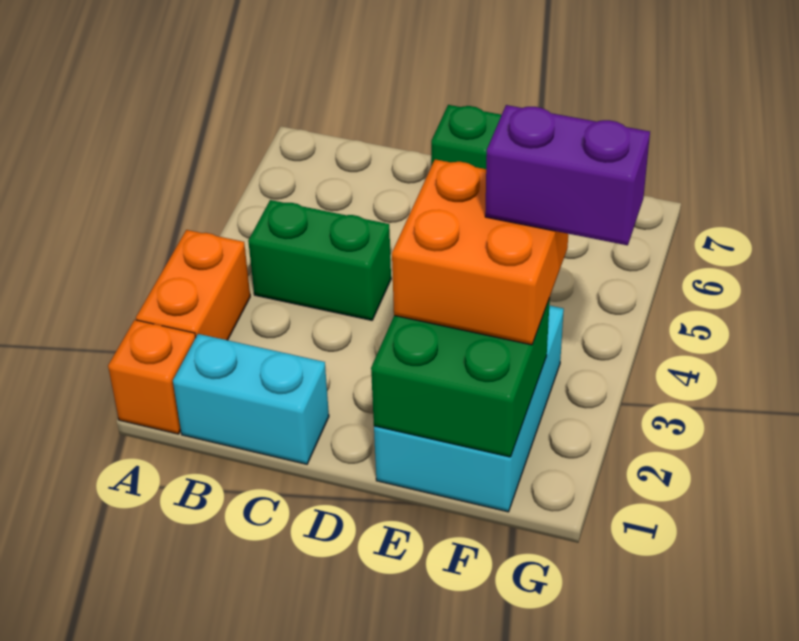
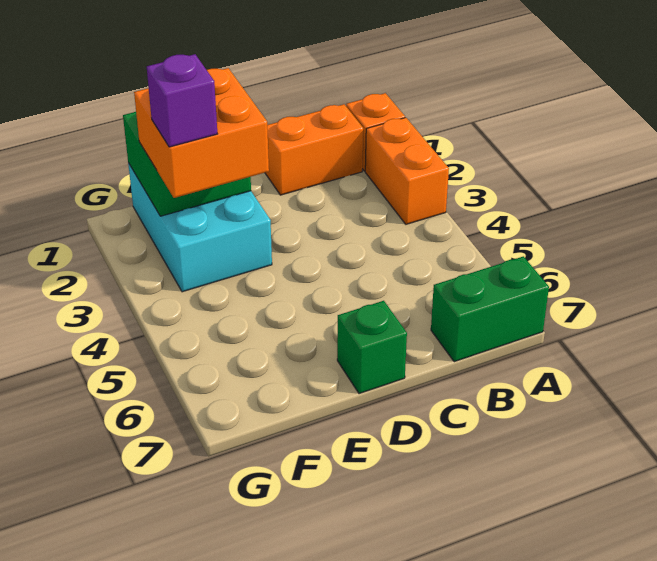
cyan 1x2 brick [173,334,329,464] -> orange 1x2 brick [265,104,363,195]
green 1x2 brick [248,200,391,320] -> green 1x2 brick moved to [431,256,549,362]
purple 1x2 brick [485,105,650,245] -> purple 1x1 brick [147,54,217,147]

